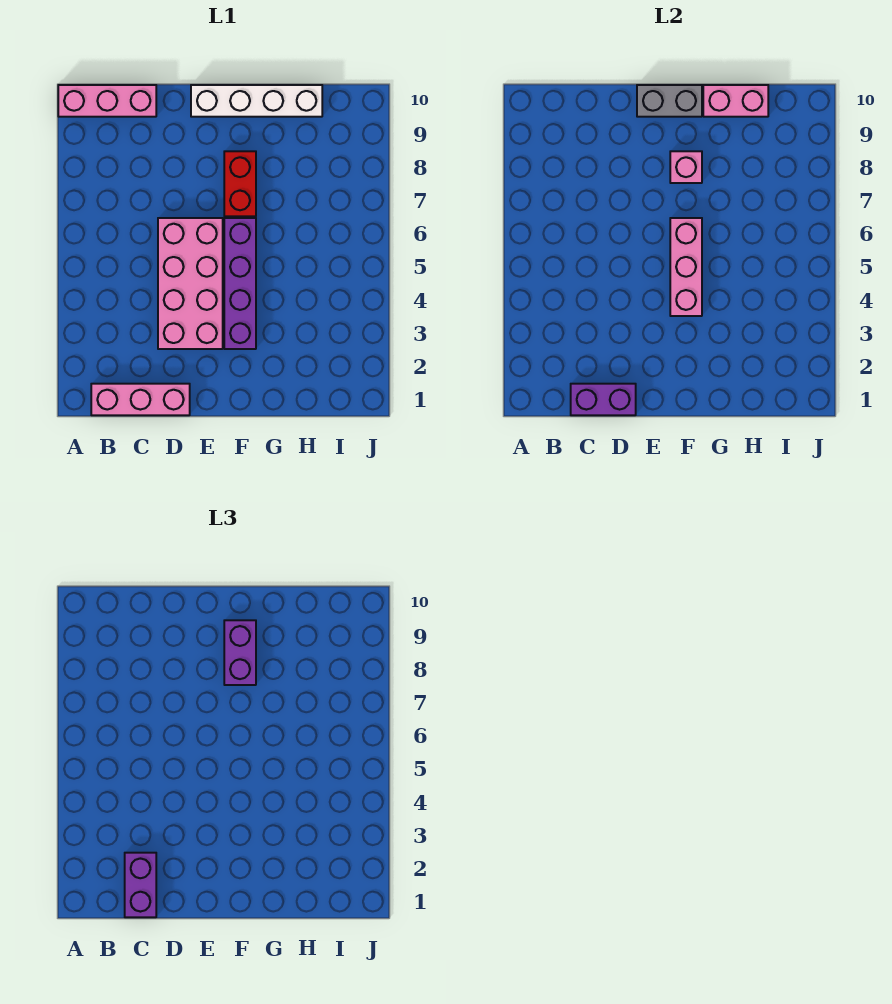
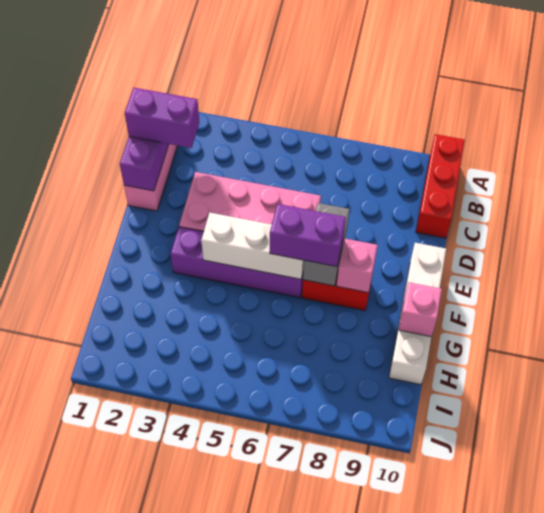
pink 1x3 brick [58,85,156,117] -> red 1x3 brick [416,134,465,238]
grey 1x2 brick [637,85,702,117] -> grey 1x2 brick moved to [303,203,350,286]
pink 1x3 brick [670,218,702,316] -> white 1x3 brick [201,213,304,279]
purple 1x2 brick [224,620,256,685] -> purple 1x2 brick moved to [270,204,346,267]
pink 1x2 brick [703,85,768,117] -> pink 1x1 brick [399,282,442,337]

